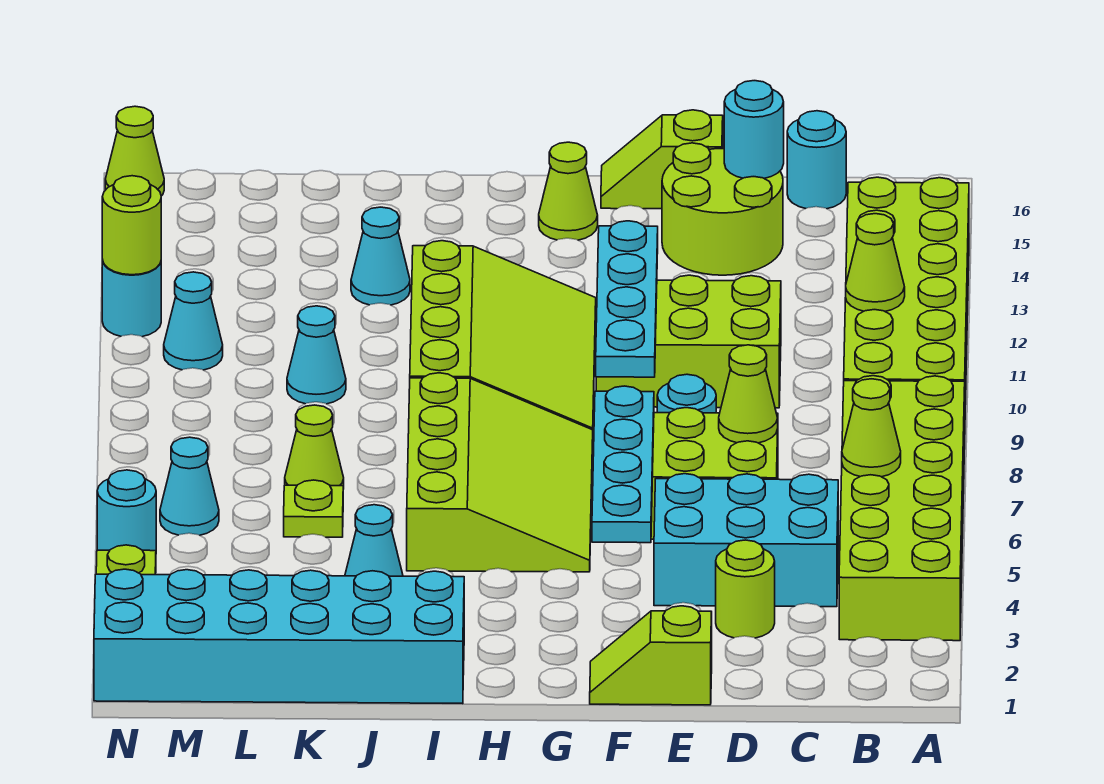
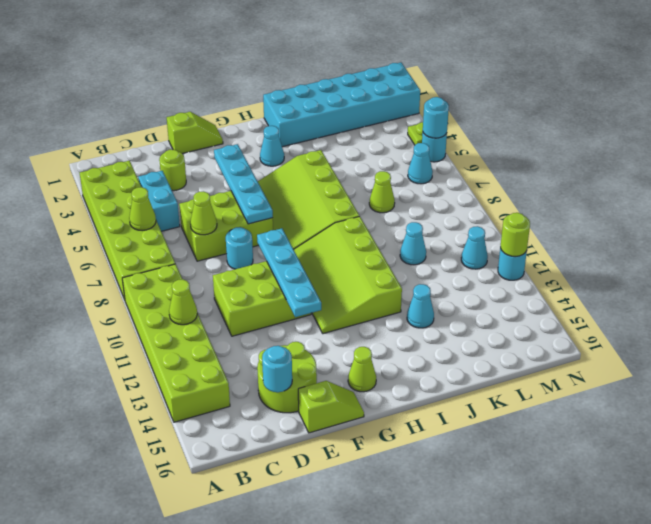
cyan 2x3 brick [654,474,838,607] -> cyan 1x2 brick [138,171,180,231]
cyan 1x1 round brick [787,111,846,209] -> cyan 1x1 round brick moved to [423,97,449,138]
cyan 1x1 cone [345,505,403,576] -> cyan 1x1 cone moved to [260,126,284,166]
lime 1x1 plate [284,480,343,537] -> none
lime 1x1 cone [105,106,164,196] -> none

